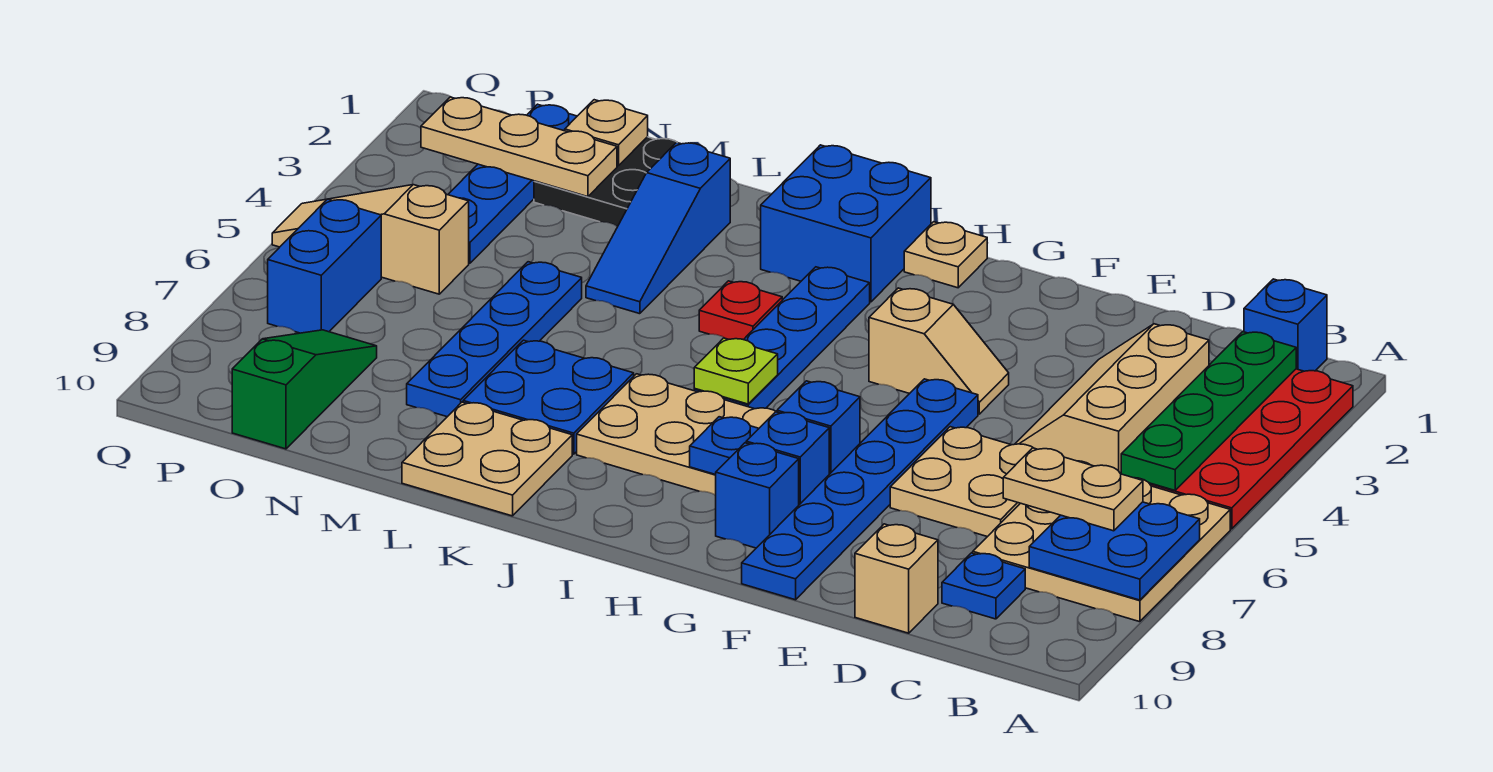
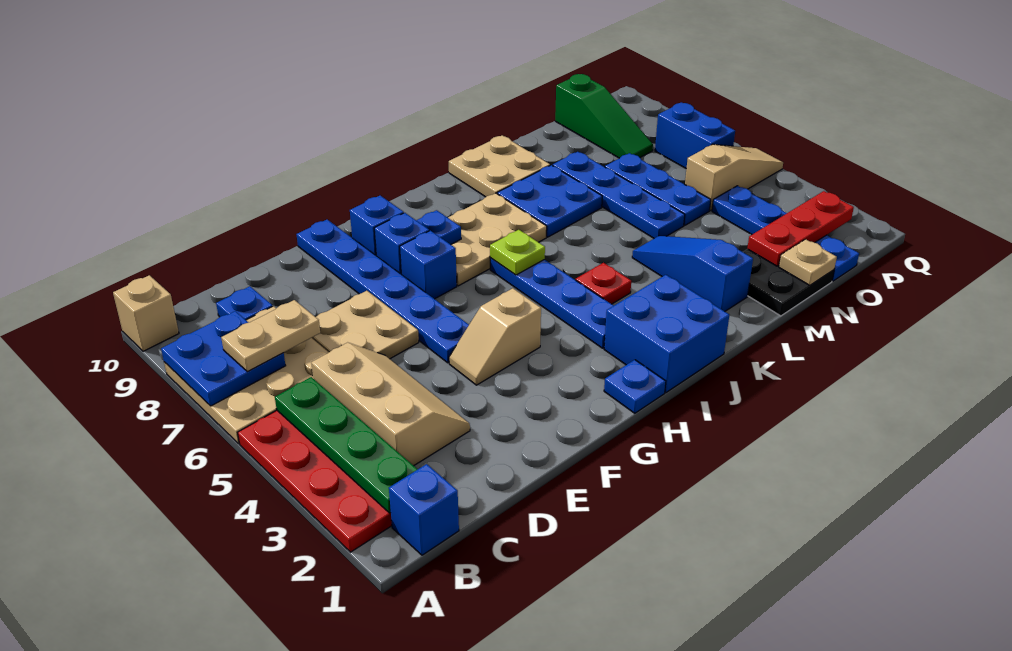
tan 1x1 brick [855,524,938,633] -> tan 1x1 brick moved to [113,275,179,351]
tan 1x1 plate [904,222,987,288] -> blue 1x1 plate [604,360,666,413]
tan 1x3 plate [421,97,617,197] -> red 1x3 plate [747,191,854,266]
none -> blue 1x3 plate [605,153,711,225]

